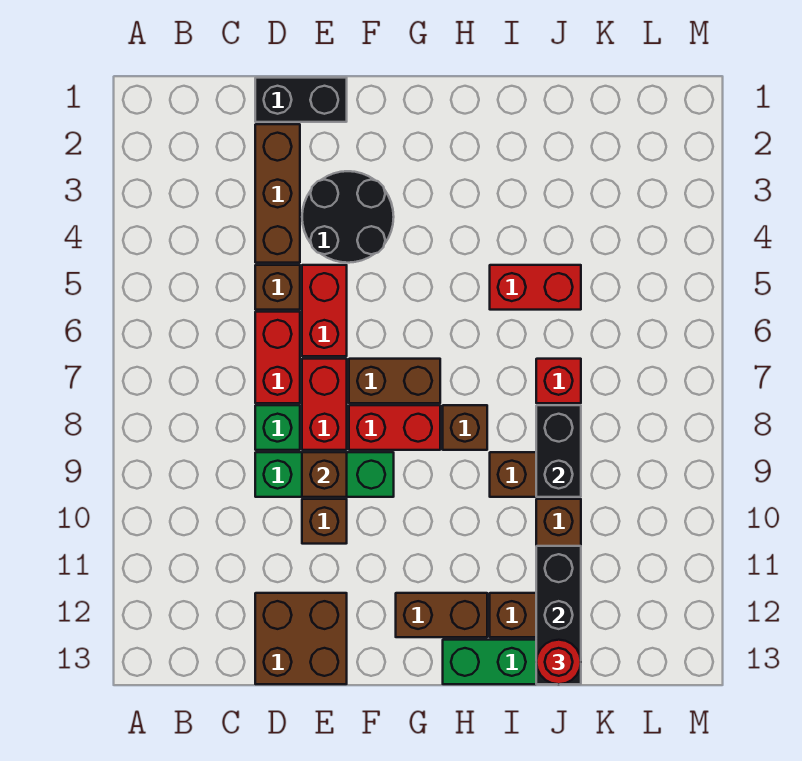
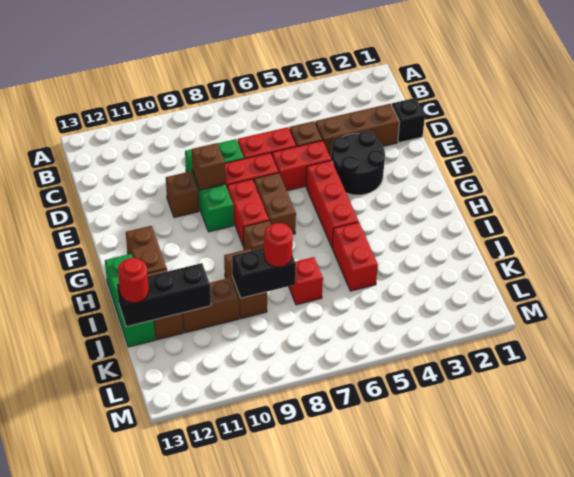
black 1x2 brick [255,78,347,122] -> black 1x1 brick [392,98,425,143]
brown 2x2 brick [255,593,347,684] -> none
none -> red 1x3 brick [306,160,359,247]
none -> red 1x1 round brick [264,223,293,267]

